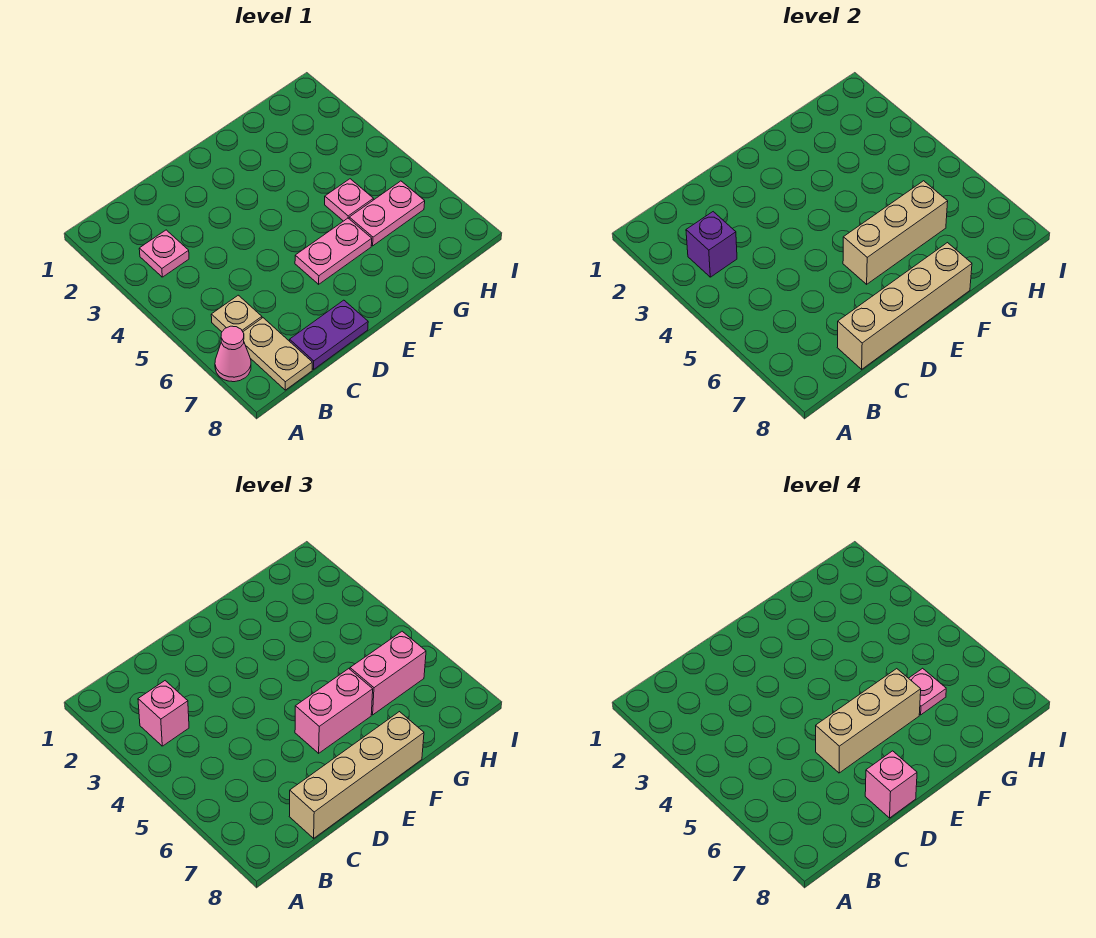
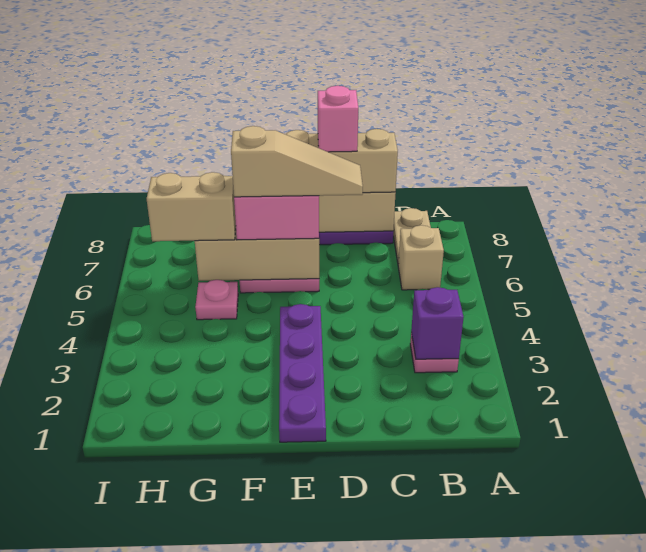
pink 1x1 cone [215,326,251,382] -> none
pink 1x1 brick [138,681,189,746] -> none
tan 1x1 plate [211,295,262,332] -> tan 1x1 brick [398,225,444,290]
tan 1x3 brick [816,669,921,773] -> tan 1x3 slope [231,126,363,197]
none -> purple 1x4 plate [279,304,326,442]
pink 1x2 plate [349,181,425,246] -> none
pink 1x2 brick [350,631,426,715] -> tan 1x2 brick [147,172,236,241]
pink 1x1 plate [909,668,946,715] -> none

